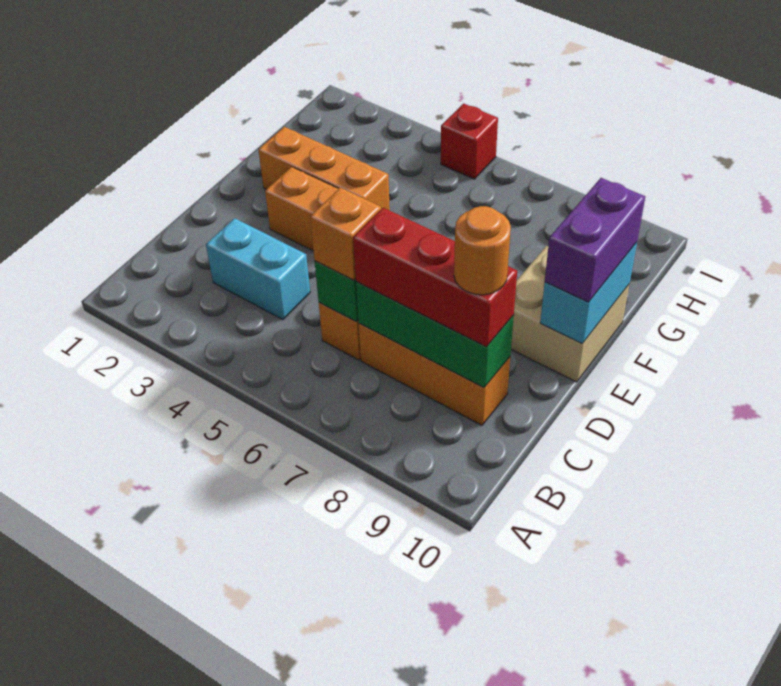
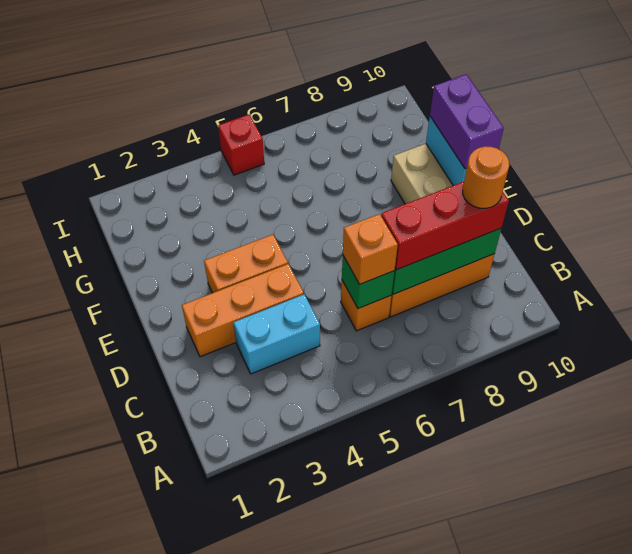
orange 1x3 brick [258,127,390,210] -> orange 1x3 brick moved to [182,264,304,357]

